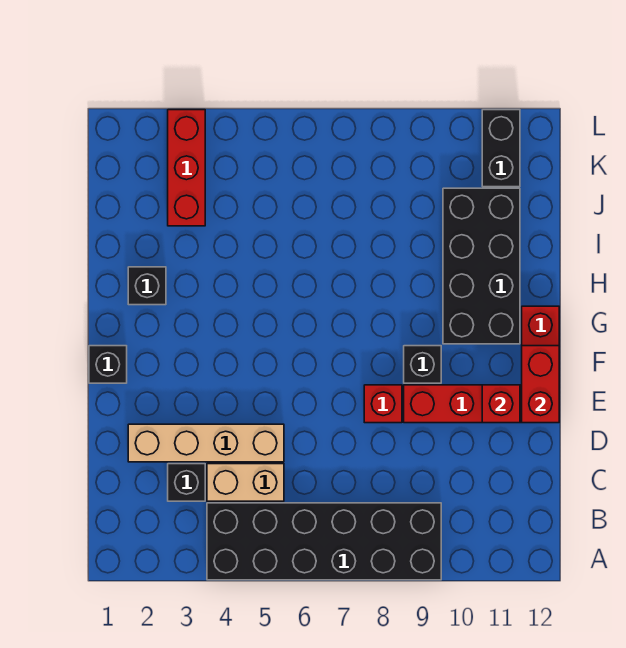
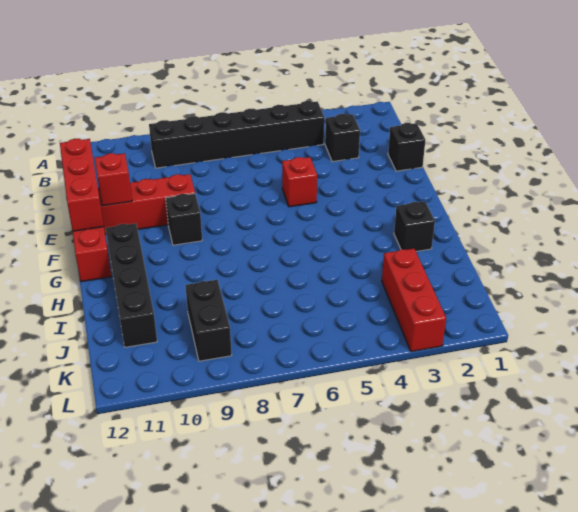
black 2x6 brick [207,503,441,580] -> black 1x6 brick [149,101,324,168]
tan 1x2 brick [207,464,284,501] -> none
tan 1x4 brick [128,424,284,462] -> none
red 1x1 brick [364,385,402,423] -> red 1x1 brick moved to [282,157,317,207]
red 1x2 brick [522,346,559,423] -> red 1x3 brick [60,139,104,231]
black 1x1 brick [89,346,127,383] -> black 1x1 brick moved to [388,123,425,171]
black 2x4 brick [443,188,520,344] -> black 1x4 brick [106,223,157,347]
black 1x2 brick [482,110,520,187] -> black 1x2 brick moved to [185,280,232,361]

